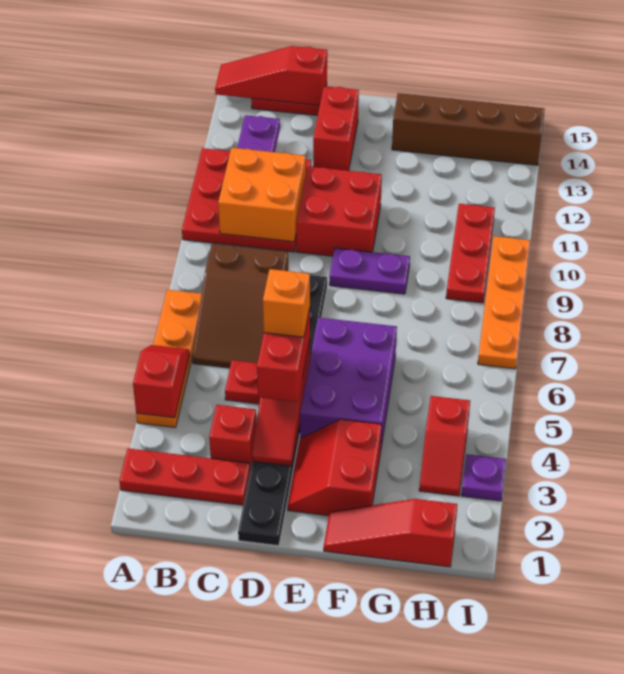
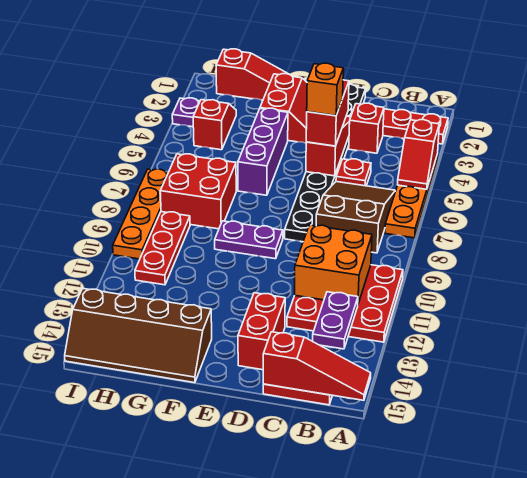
red 2x2 brick [296,166,382,256] -> red 2x2 brick moved to [160,154,236,229]
purple 2x3 brick [300,317,397,452] -> purple 1x3 brick [238,108,288,195]

